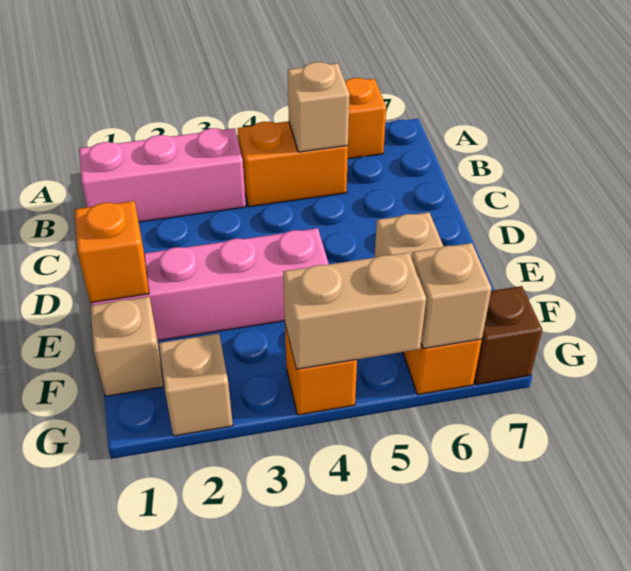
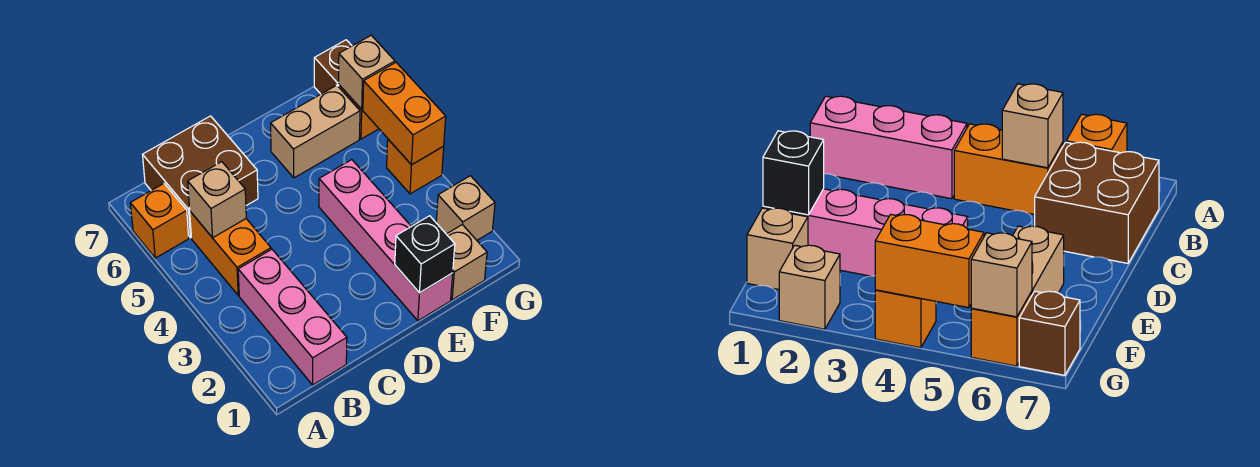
none -> brown 2x2 brick [143,116,258,238]
orange 1x1 brick [75,201,149,303] -> black 1x1 brick [395,216,455,293]
tan 1x2 brick [283,253,426,369] -> orange 1x2 brick [363,63,446,165]

